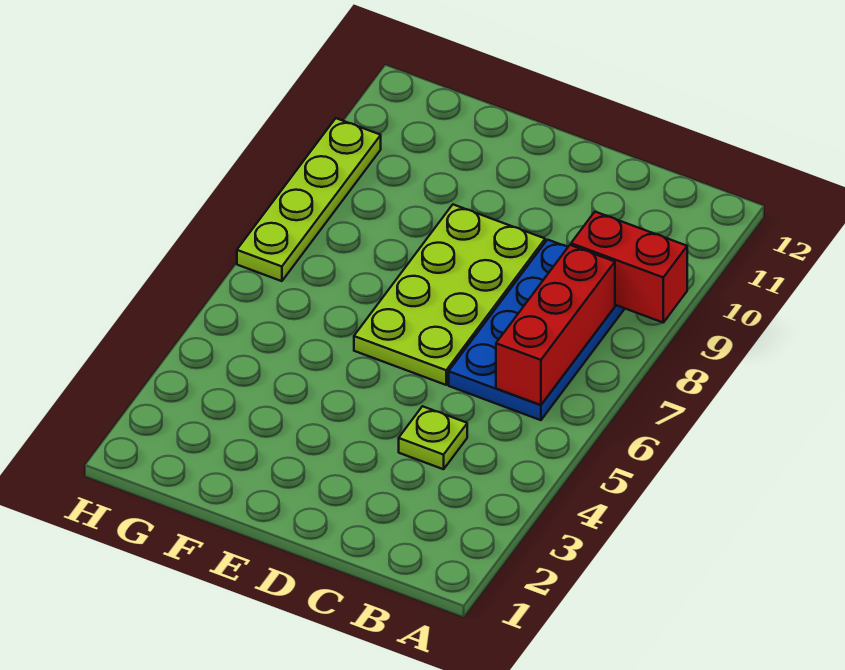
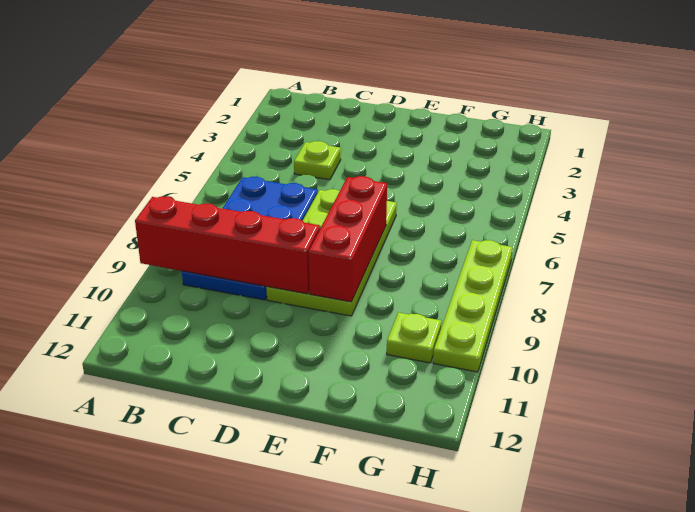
red 1x2 brick [571,212,687,323] -> red 1x4 brick [135,196,320,294]
red 1x3 brick [496,245,615,405] -> red 1x3 brick moved to [309,176,387,302]
none -> lime 1x1 plate [387,313,442,363]

